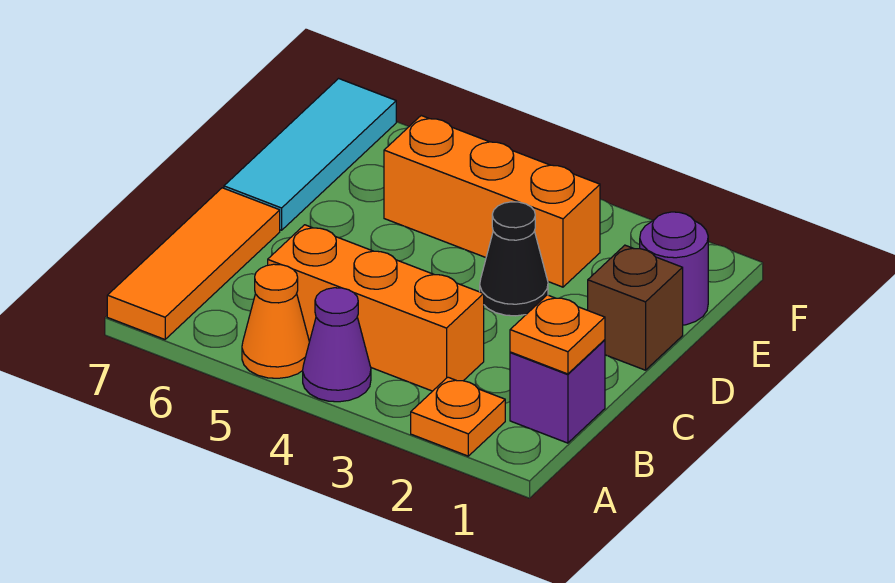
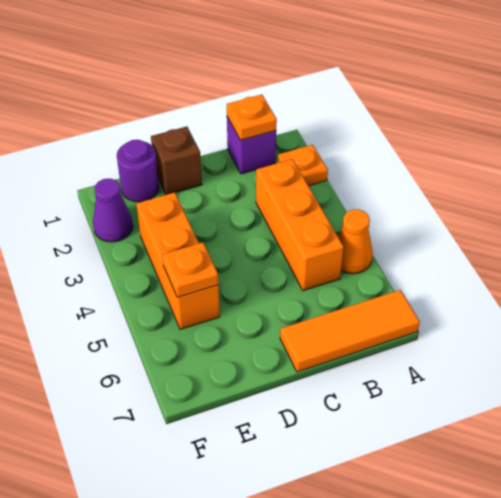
purple 1x1 cone [303,288,371,402] -> purple 1x1 cone moved to [93,179,133,242]
black 1x1 cone [480,202,548,316] -> none
cyan 1x3 tile [224,79,396,230] -> none
none -> orange 1x1 plate [162,242,219,297]

